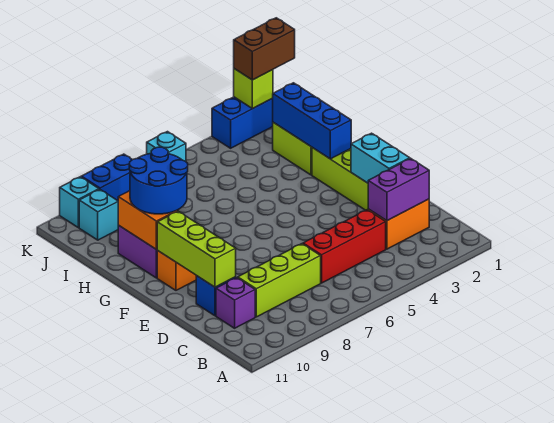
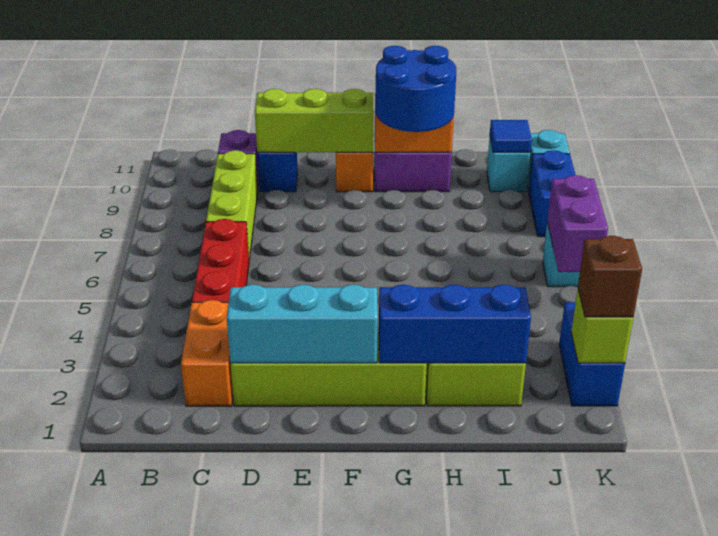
purple 1x2 brick [368,158,429,221] -> purple 1x2 brick moved to [547,175,608,272]
cyan 1x2 brick [351,133,410,183] -> cyan 1x3 brick [227,284,378,363]
none -> blue 1x1 tile [490,120,532,152]
brown 1x2 brick [234,18,295,80] -> brown 1x1 brick [578,236,642,317]

